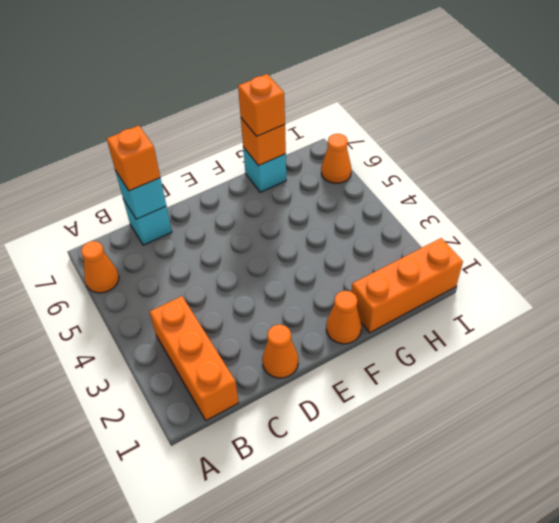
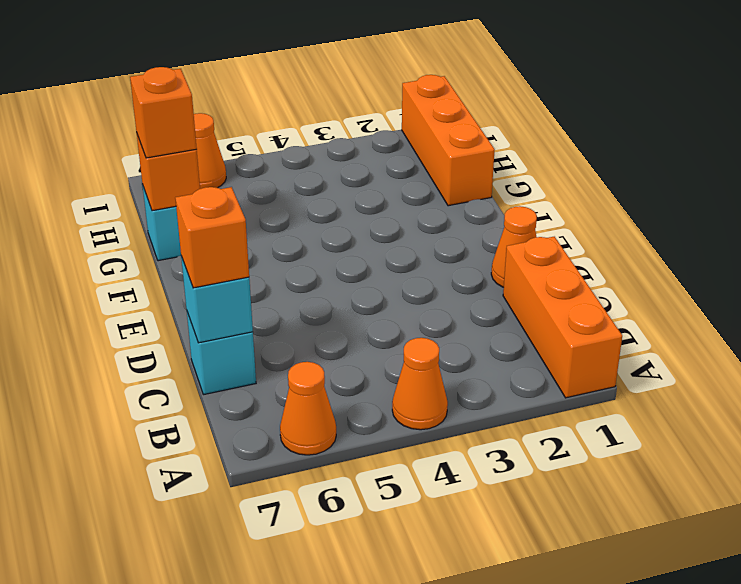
orange 1x3 brick [150,296,239,420] -> orange 1x3 brick turned to [503,237,622,398]
orange 1x1 cone [326,291,362,344] -> orange 1x1 cone moved to [392,338,448,430]

